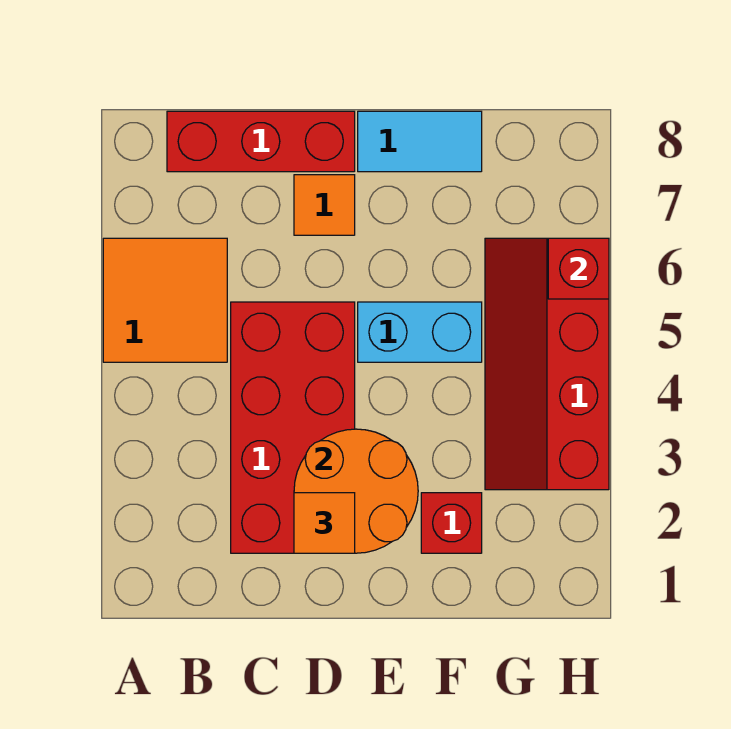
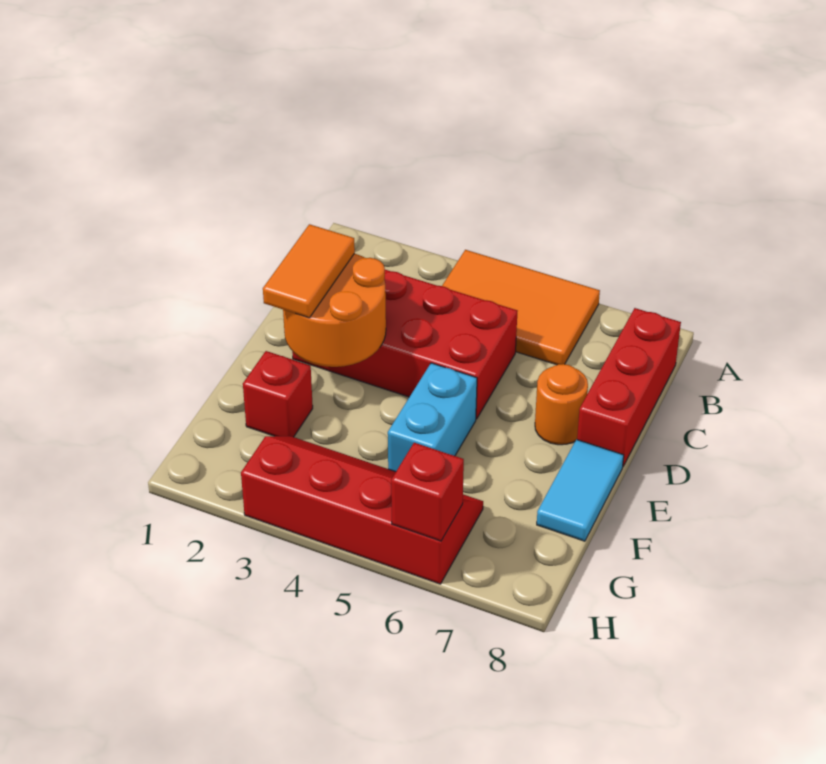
orange 2x2 tile [103,238,227,362] -> orange 2x3 tile [442,250,600,365]
orange 1x1 tile [294,493,355,553] -> orange 1x2 tile [263,224,355,318]
orange 1x1 tile [294,175,355,235] -> orange 1x1 round brick [535,364,588,445]

